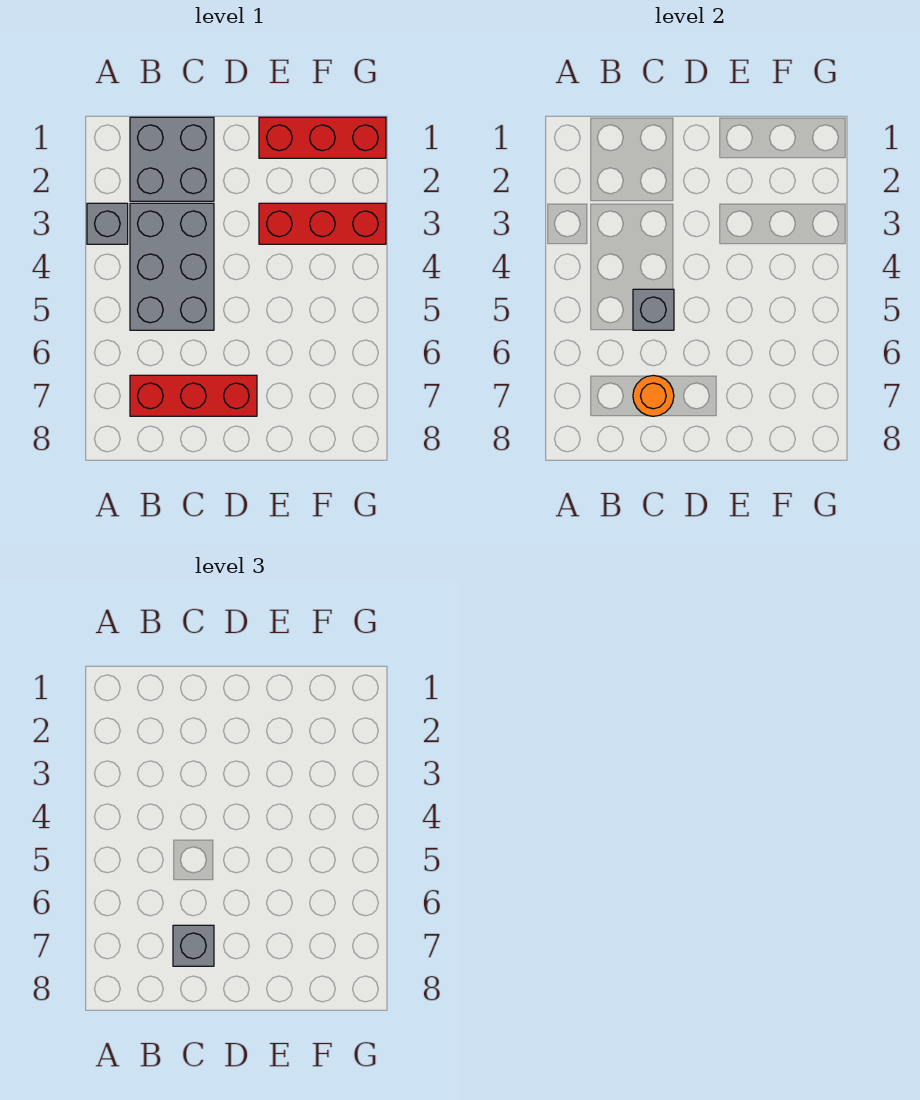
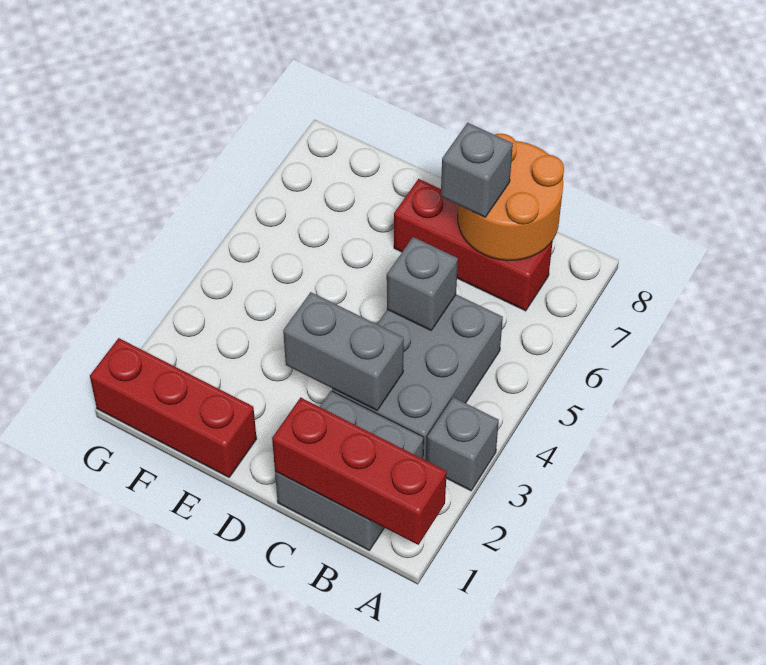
none -> grey 1x2 brick [283,292,404,411]
orange 1x1 round brick [633,375,674,416] -> orange 2x2 round brick [458,134,564,261]
red 1x3 brick [259,203,386,244] -> red 1x3 brick moved to [272,397,447,545]

